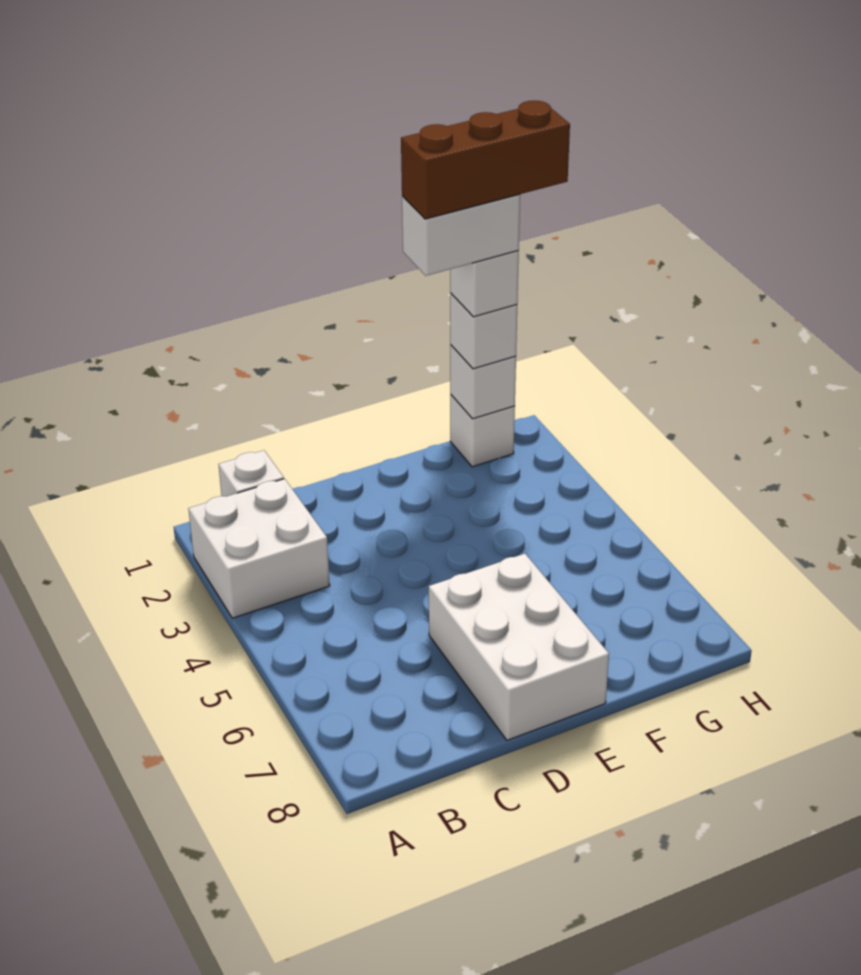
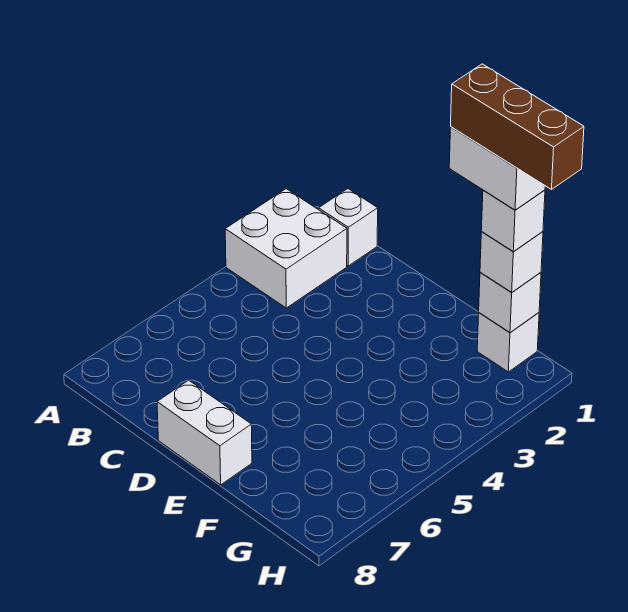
white 2x3 brick [429,554,609,740] -> white 1x2 brick [157,380,252,485]

